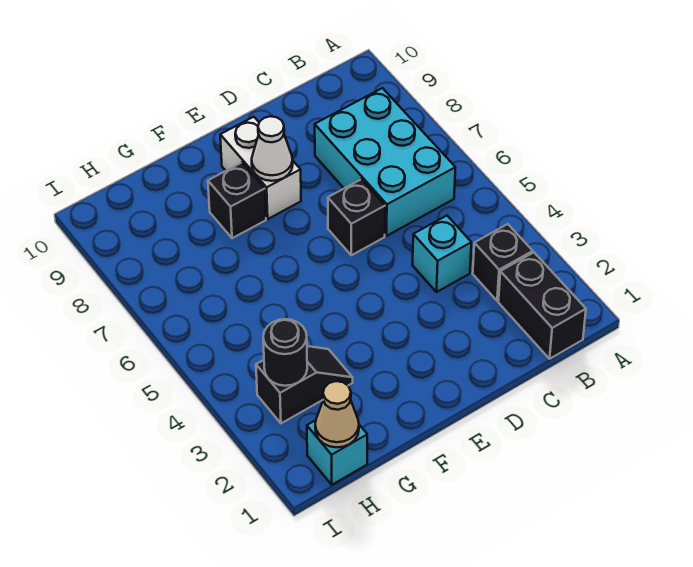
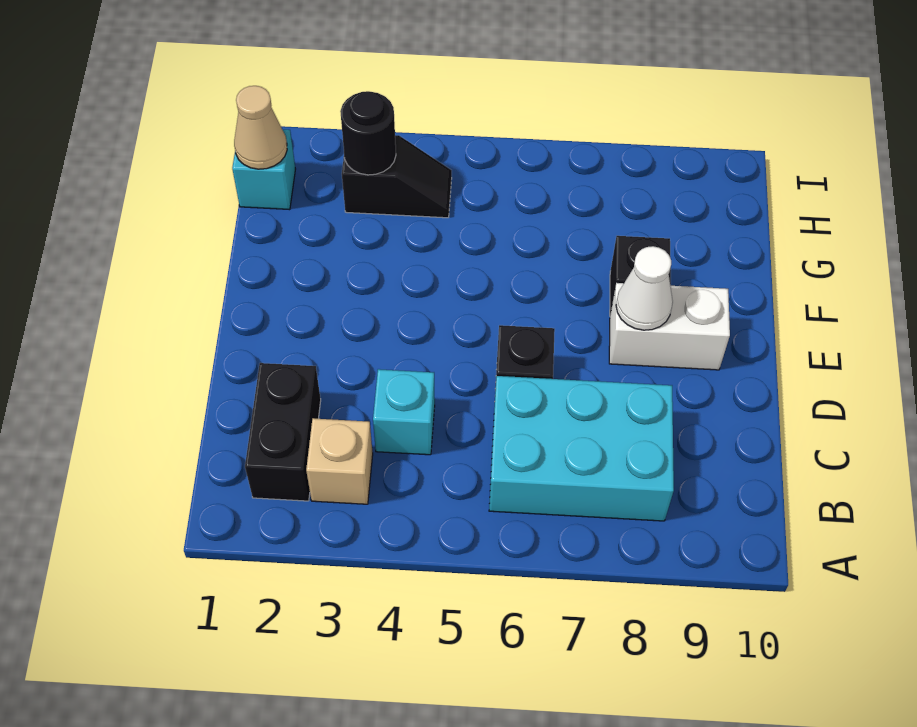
black 1x2 brick [498,253,586,359] -> black 1x2 brick turned to [245,363,321,501]
black 1x1 brick [473,224,533,301] -> tan 1x1 brick [306,418,373,504]
black 1x2 slope [256,346,353,423] -> black 1x2 slope turned to [342,135,452,218]

